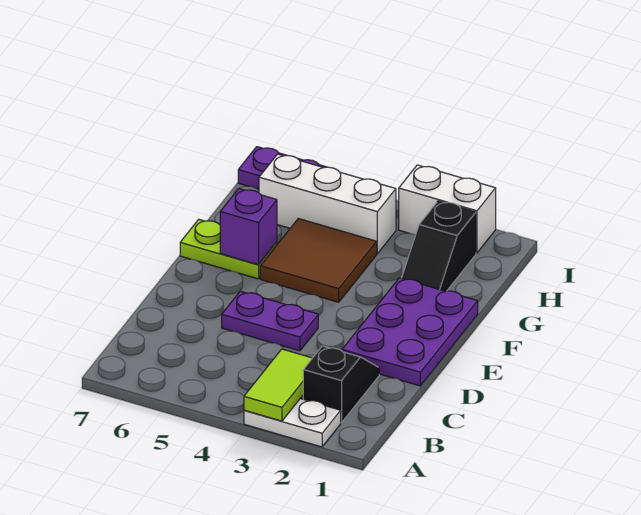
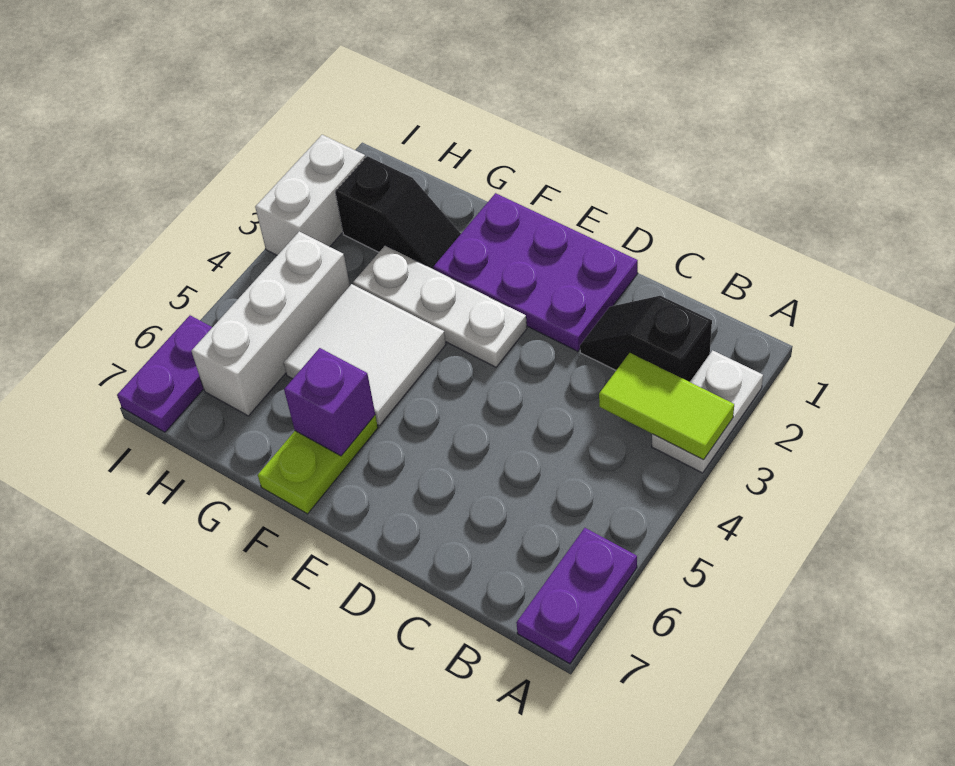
purple 1x2 plate [222,291,318,351] -> purple 1x2 plate moved to [516,528,637,664]
none -> white 1x3 plate [353,246,527,367]
brown 2x2 tile [260,219,377,302] -> white 2x2 tile [284,284,446,426]

